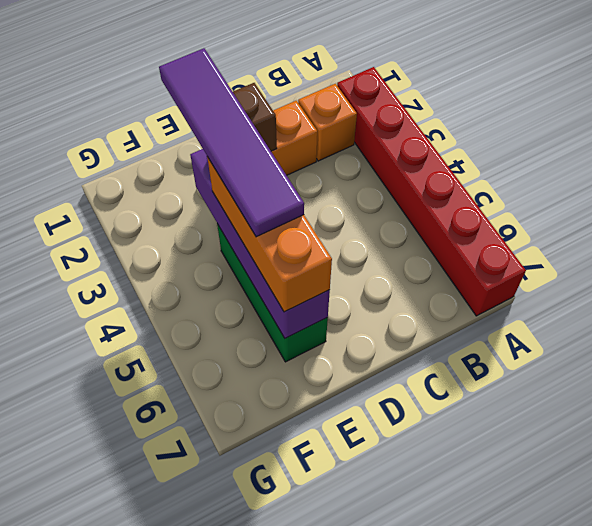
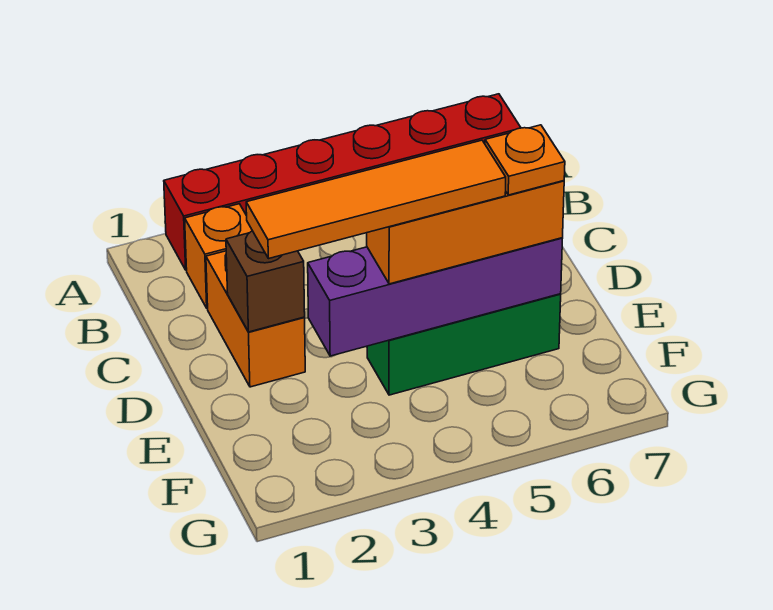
purple 1x4 tile [159,48,304,237] -> orange 1x4 tile [246,140,506,259]
none -> orange 1x1 plate [485,125,565,195]

